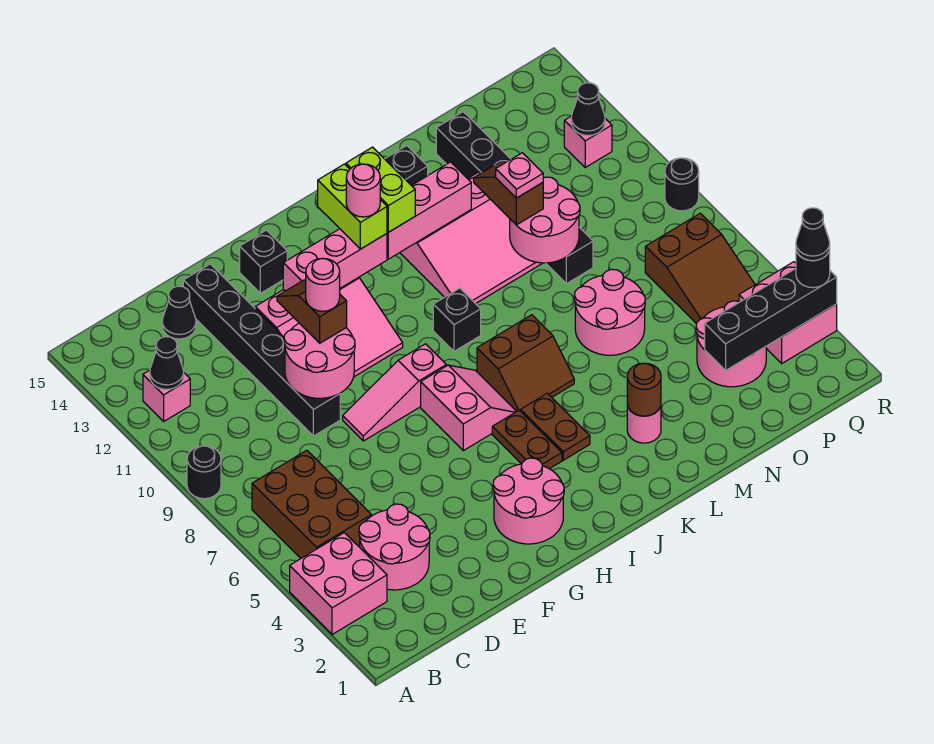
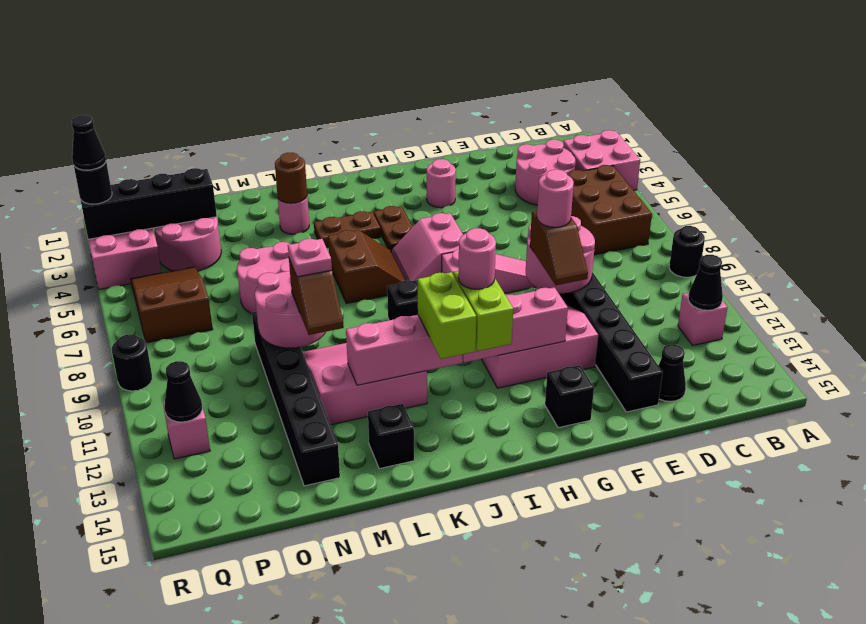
pink 2x2 round brick [493,458,564,544] -> pink 1x1 round brick [427,159,456,208]
brown 1x2 plate [521,393,590,460] -> brown 1x2 plate turned to [314,211,381,247]
brown 2x2 slope [477,315,574,411] -> brown 2x2 slope turned to [328,230,406,303]

